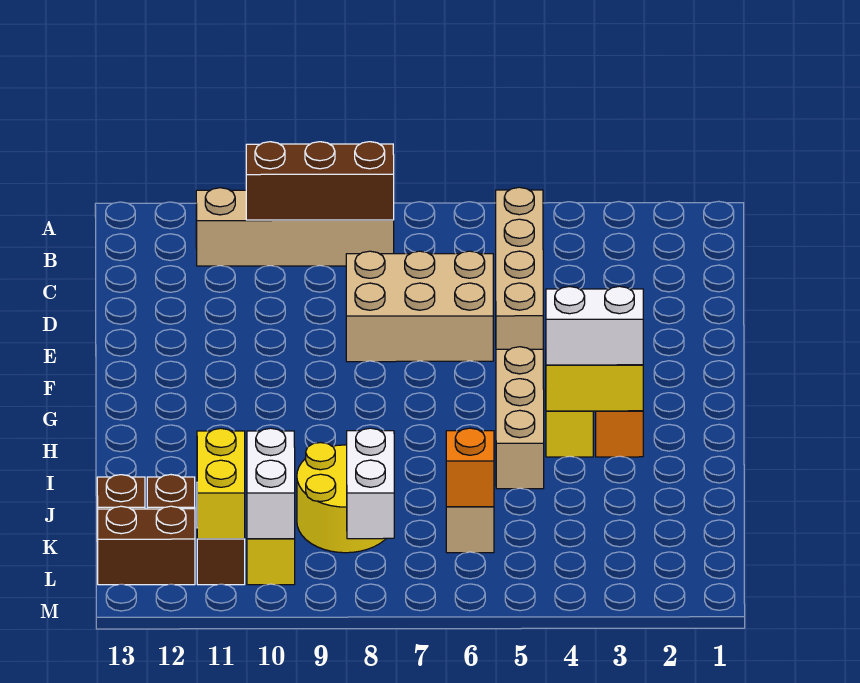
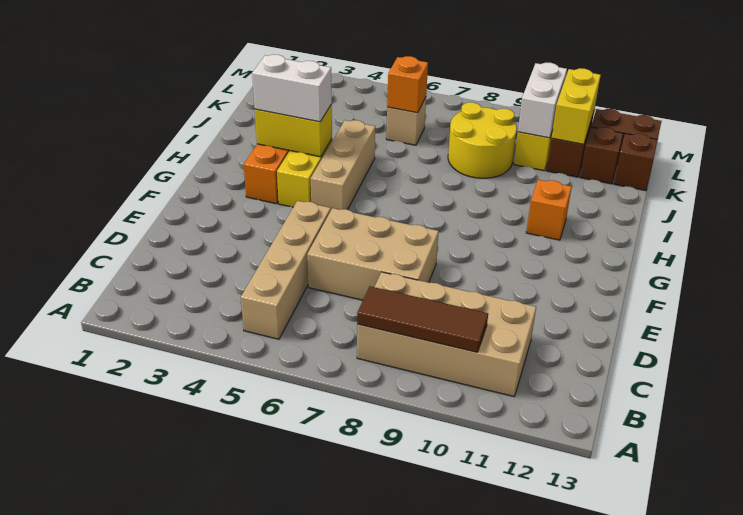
tan 1x4 brick [196,188,394,266] -> tan 2x4 brick [357,272,536,397]
brown 1x3 brick [246,142,394,220] -> brown 1x3 tile [357,286,488,352]
none -> orange 1x1 brick [526,180,572,240]
white 1x2 brick [347,428,394,539] -> none

